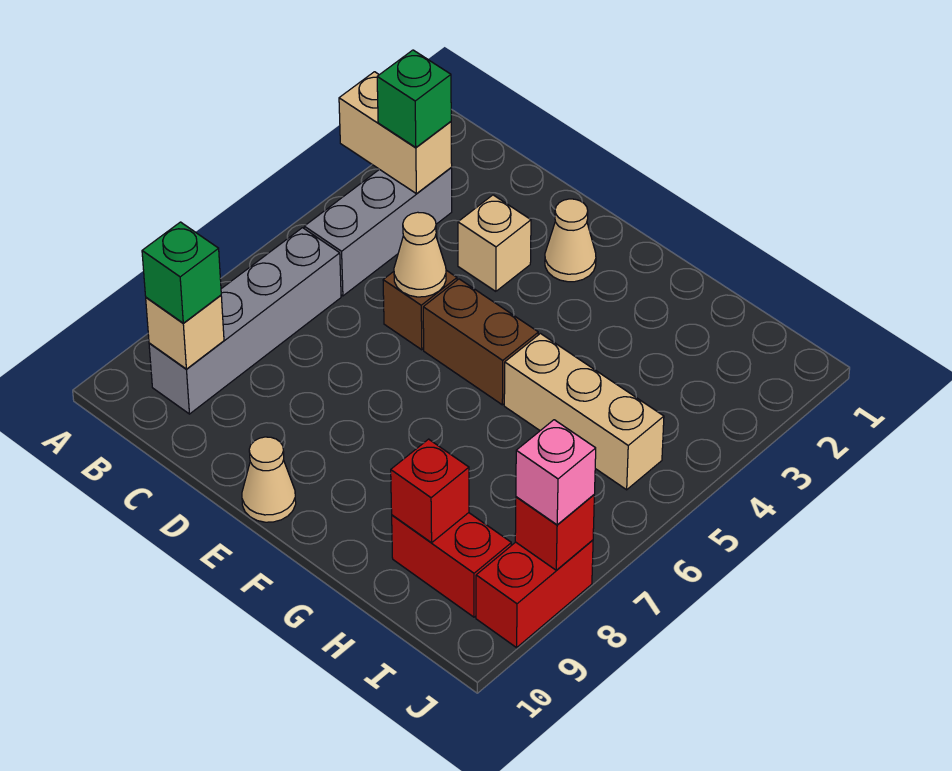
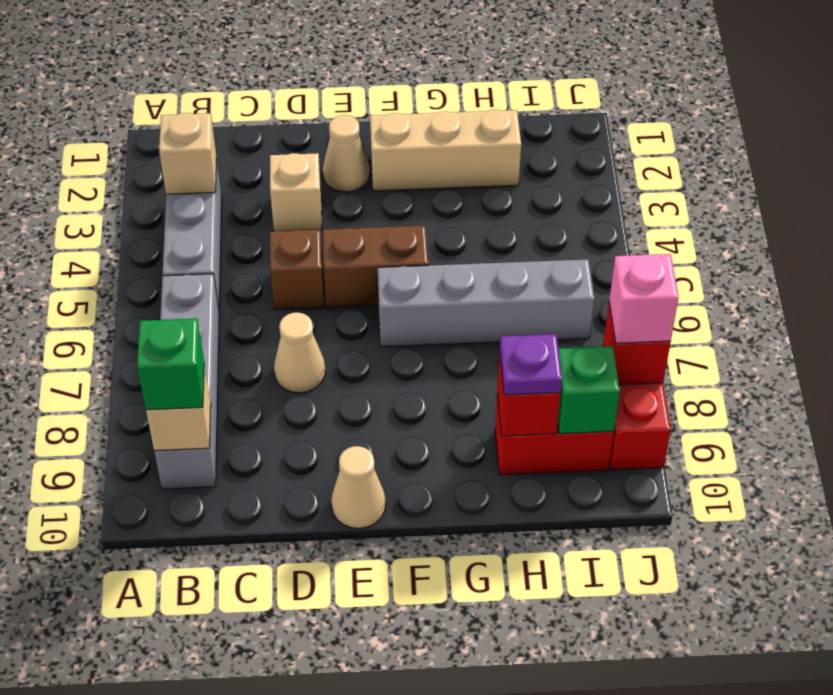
tan 1x2 brick [339,72,452,194] -> tan 1x1 brick [159,113,216,194]
green 1x1 brick [377,50,451,148] -> green 1x1 brick moved to [558,346,620,434]
tan 1x1 cone [394,212,446,297] -> tan 1x1 cone moved to [274,313,325,393]
none -> grey 1x4 brick [378,259,594,347]
tan 1x3 brick [504,334,664,490] -> tan 1x3 brick moved to [370,110,521,191]
none -> purple 1x1 plate [500,334,562,395]

